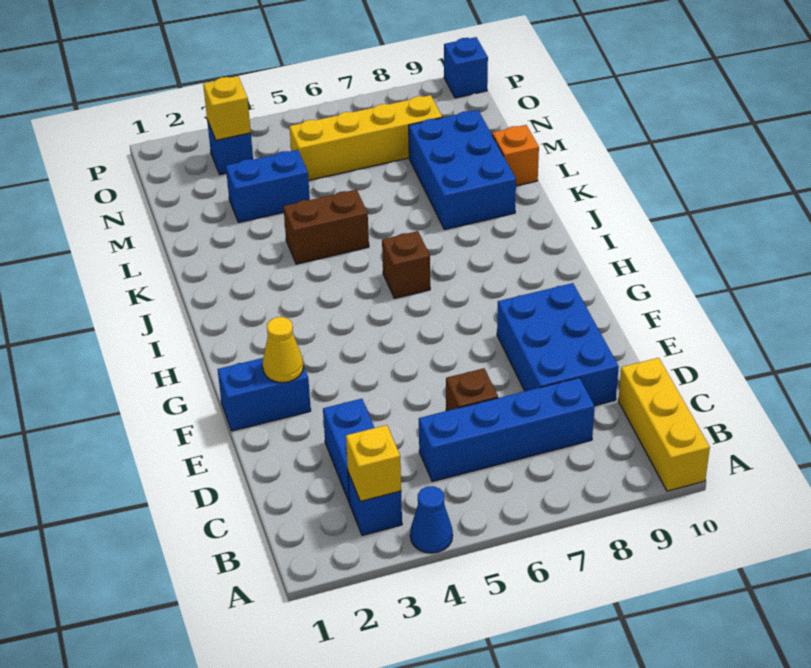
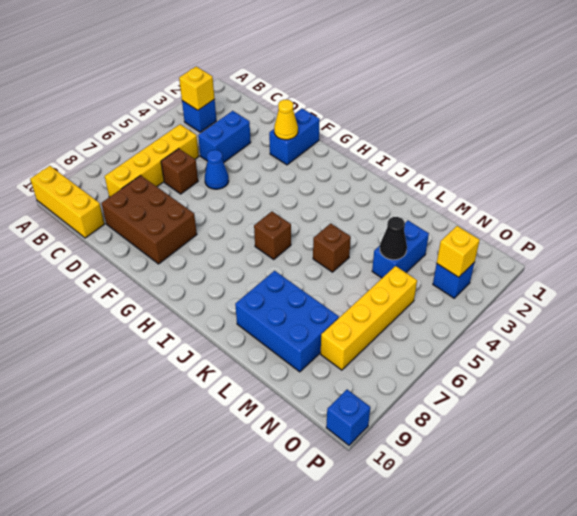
blue 1x1 cone [410,486,453,553] -> blue 1x1 cone moved to [205,150,229,189]
blue 1x2 brick [323,399,374,503] -> blue 1x2 brick turned to [198,111,251,163]
blue 1x4 brick [419,378,595,481] -> yellow 1x4 brick [105,124,199,197]
blue 2x3 brick [497,283,619,406] -> brown 2x3 brick [102,175,197,264]
brown 1x2 brick [283,189,369,264] -> brown 1x1 brick [313,223,351,272]
orange 1x1 brick [492,125,539,186] -> none
none -> black 1x1 cone [380,217,407,260]

